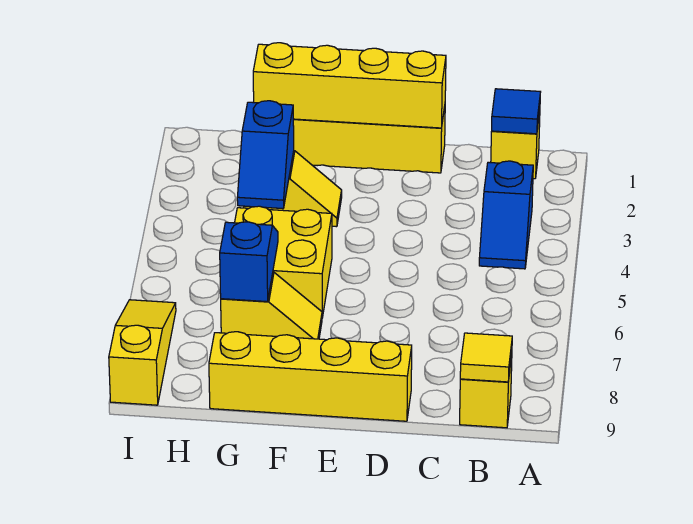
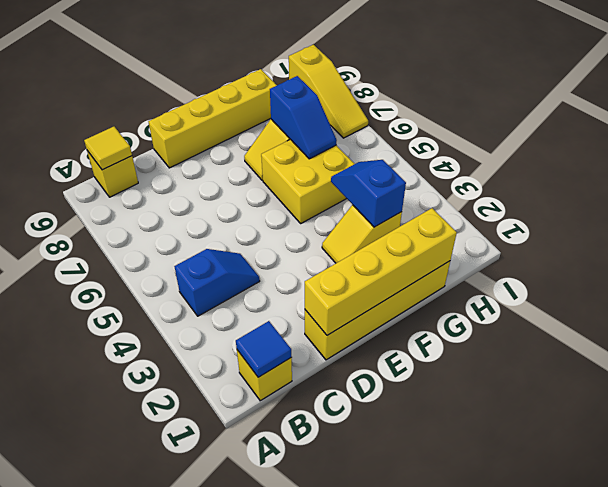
blue 1x2 slope [479,161,533,269] -> blue 1x2 slope turned to [174,249,260,316]

